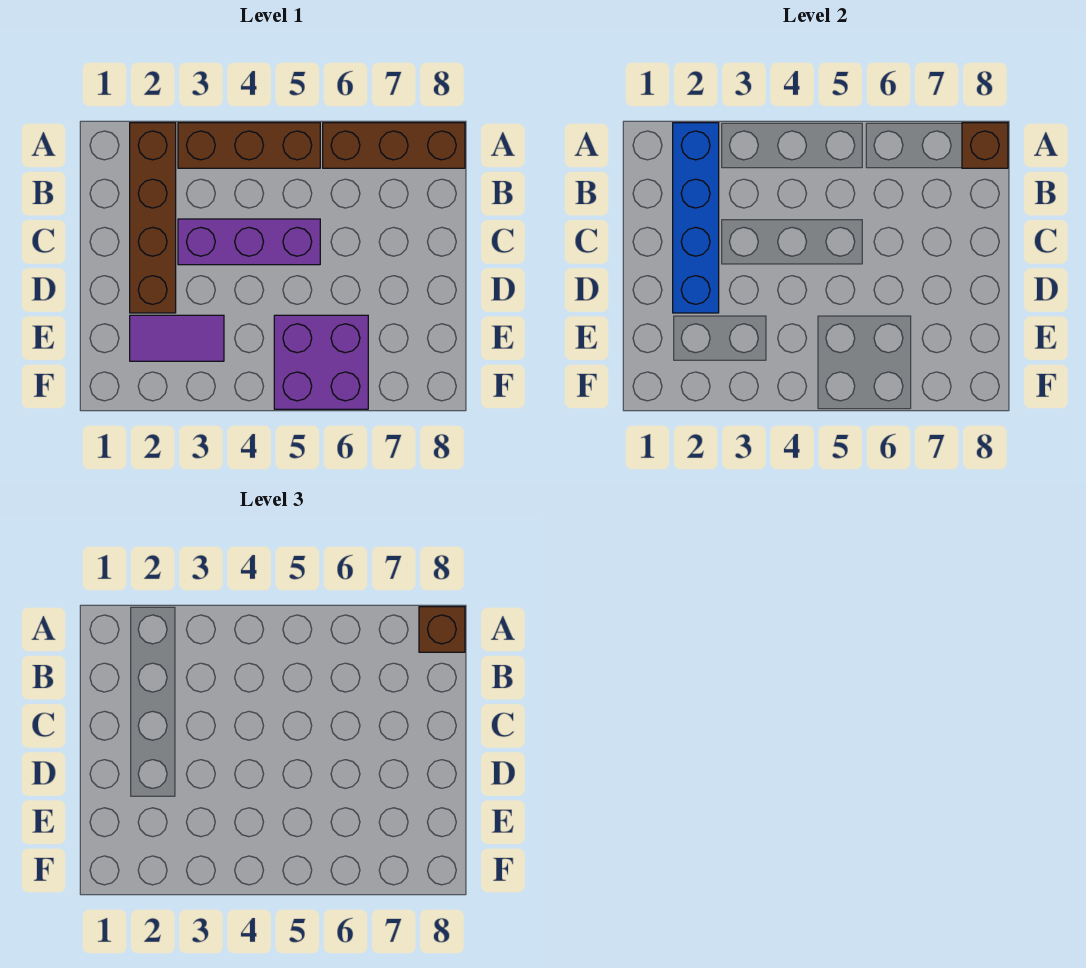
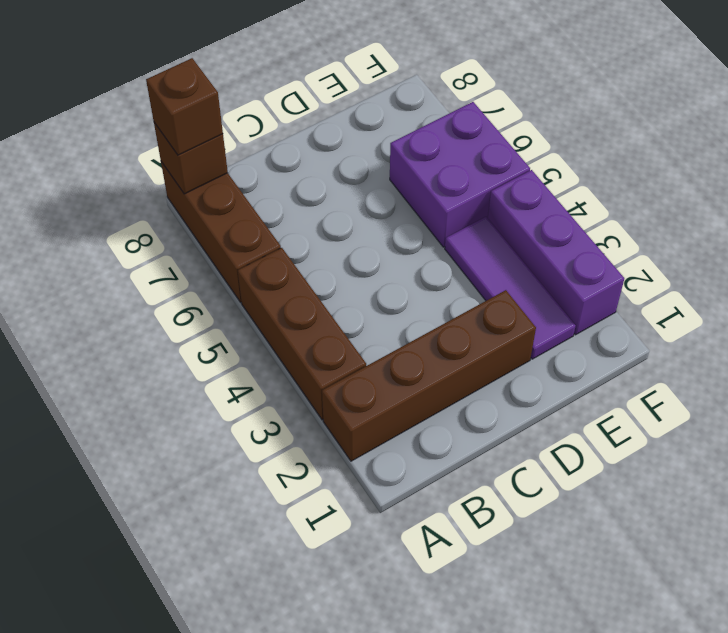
blue 1x4 brick [673,123,719,313] -> none
purple 1x3 brick [178,219,320,265] -> purple 1x3 brick moved to [488,170,624,335]
purple 1x2 tile [130,315,224,361] -> purple 1x3 tile [445,217,575,359]

